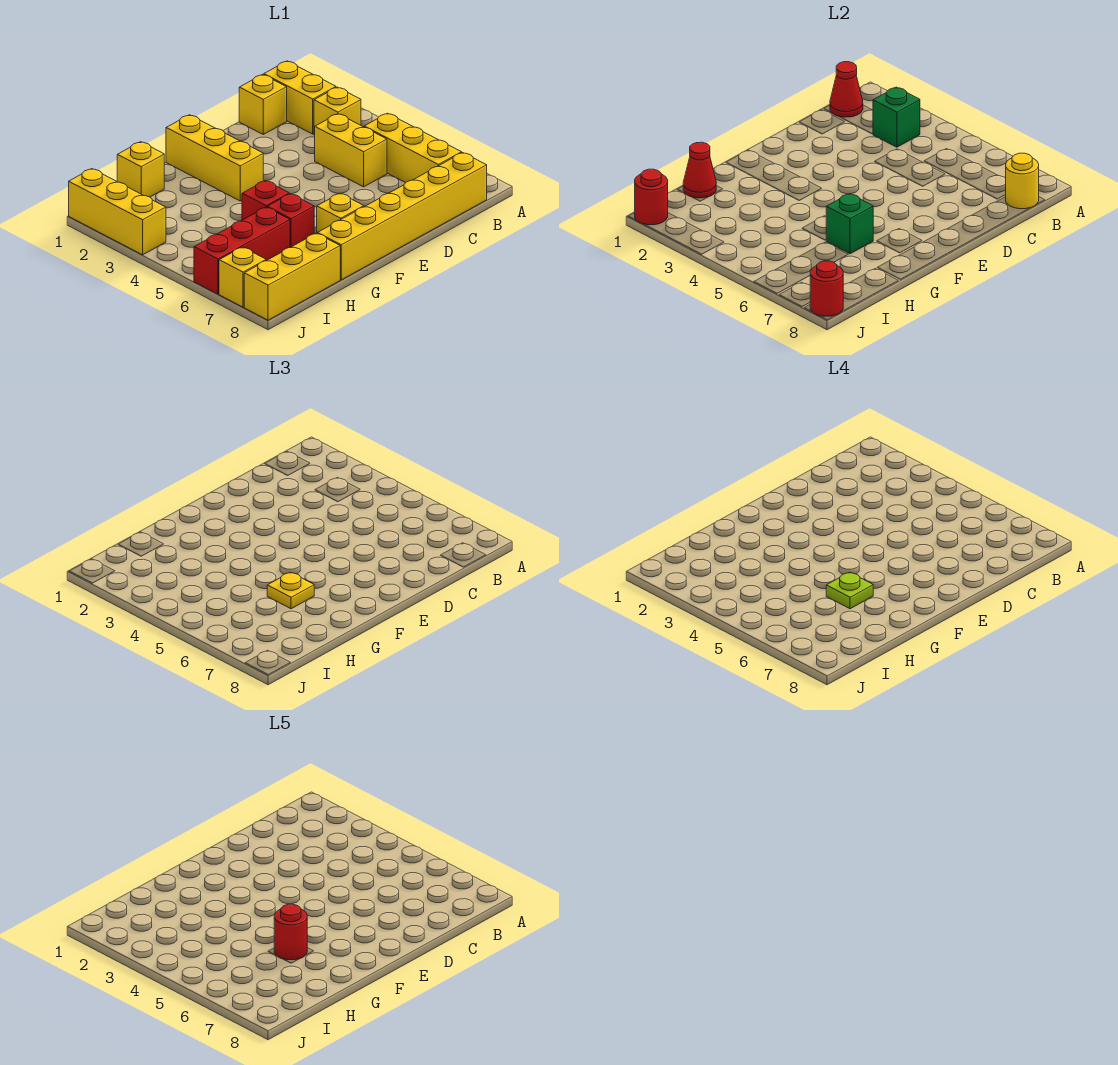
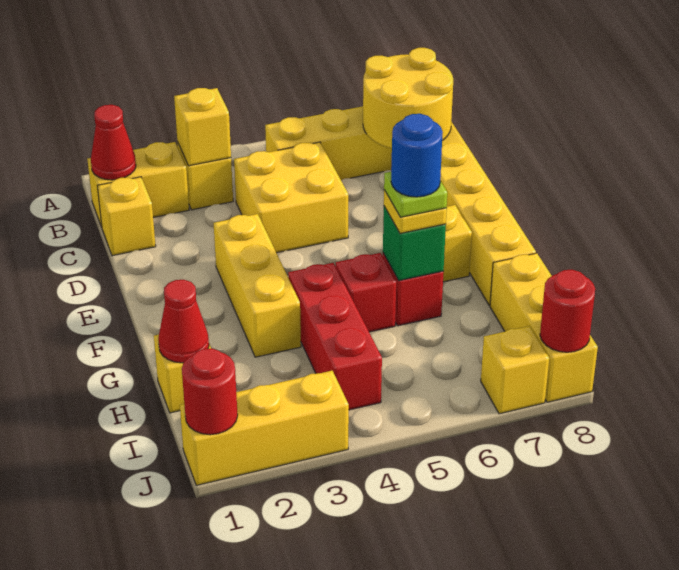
green 1x1 brick [873,87,920,147] -> yellow 1x1 brick [174,88,231,166]
yellow 1x1 round brick [1005,153,1039,209] -> yellow 2x2 round brick [363,48,453,148]
yellow 1x2 brick [315,114,387,187] -> yellow 2x2 brick [234,142,348,253]
yellow 1x3 brick [166,115,263,201] -> yellow 1x3 brick turned to [214,214,301,357]
red 1x1 round brick [274,904,307,960] -> blue 1x1 round brick [391,114,443,197]
red 1x3 brick [194,207,290,294] -> red 1x3 brick moved to [288,263,382,410]

